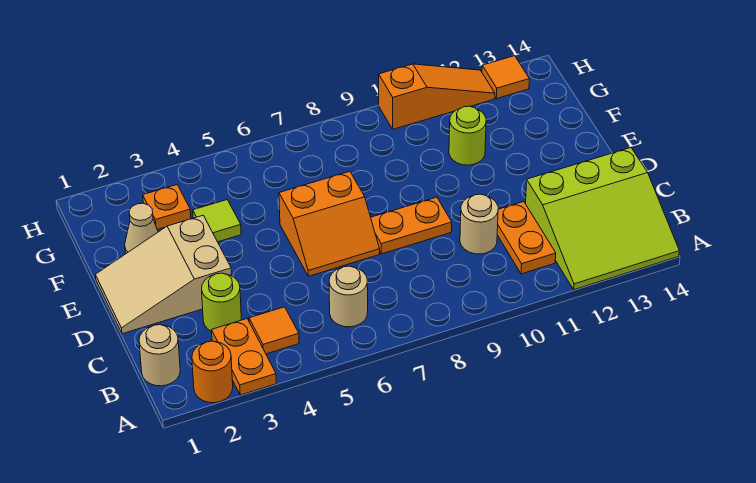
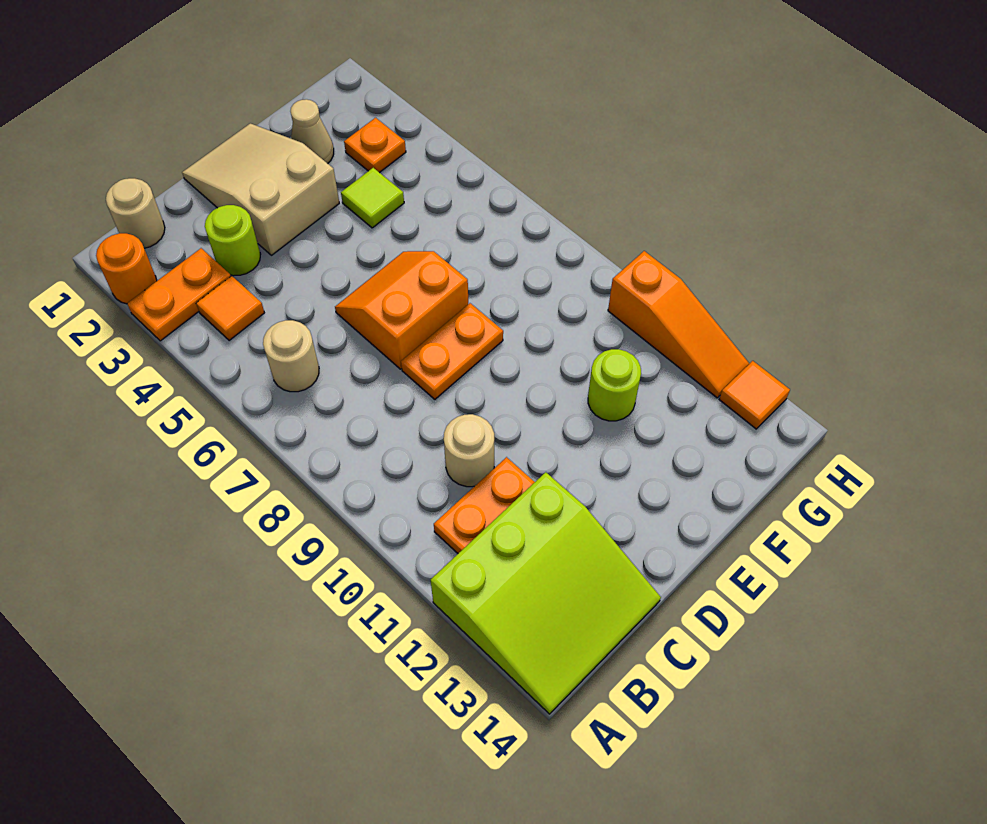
lime 3x3 slope [526,148,679,290] -> lime 3x3 slope turned to [431,472,661,714]
orange 2x2 slope [279,171,380,276] -> orange 2x2 slope turned to [335,251,468,369]
orange 1x2 plate [371,197,452,254] -> orange 1x2 plate turned to [401,303,503,399]

